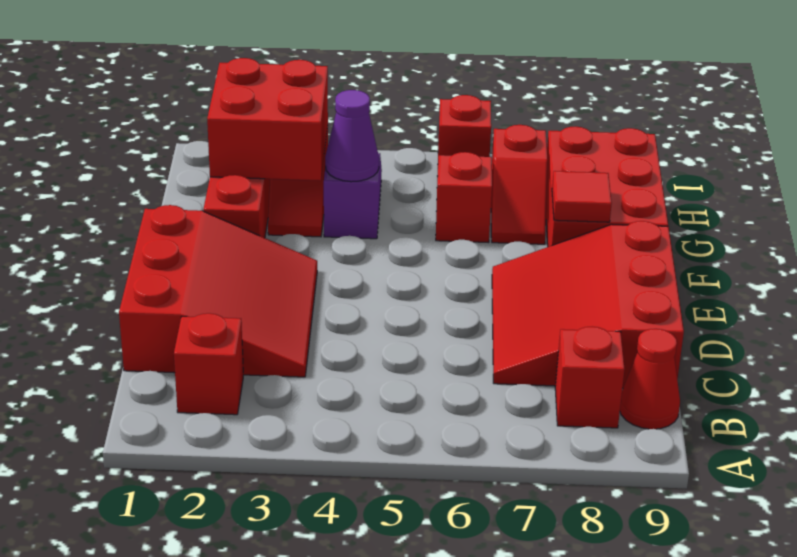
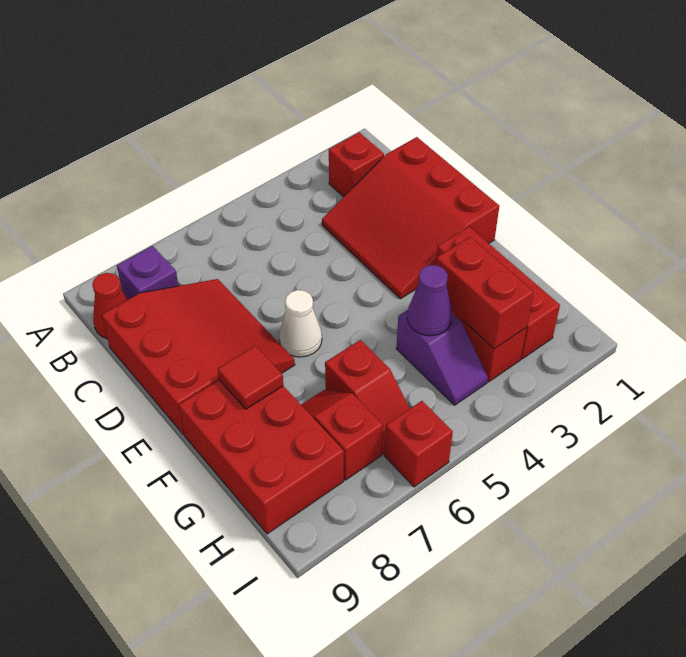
red 1x1 brick [555,327,625,428] -> purple 1x1 brick [117,246,178,299]
none -> white 1x1 cone [279,290,322,357]
red 2x2 brick [207,58,328,181] -> red 1x2 brick [436,237,534,349]

